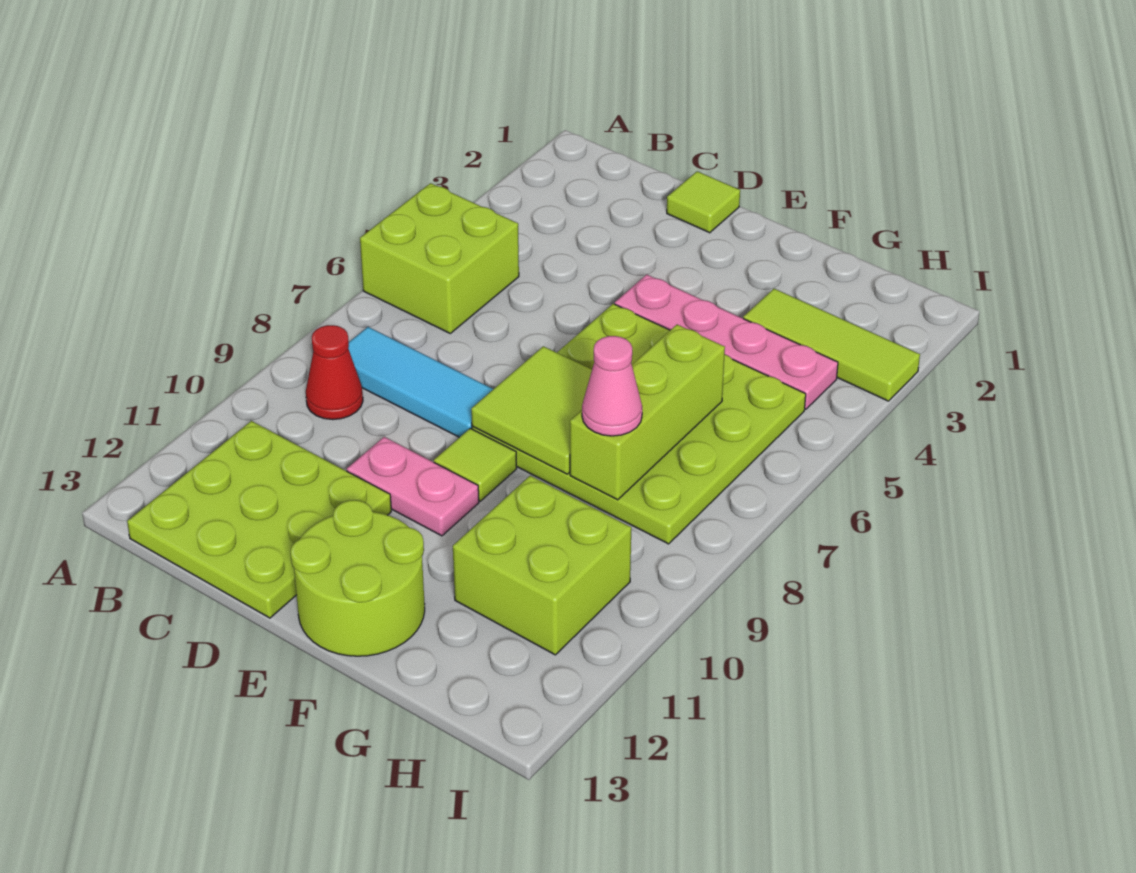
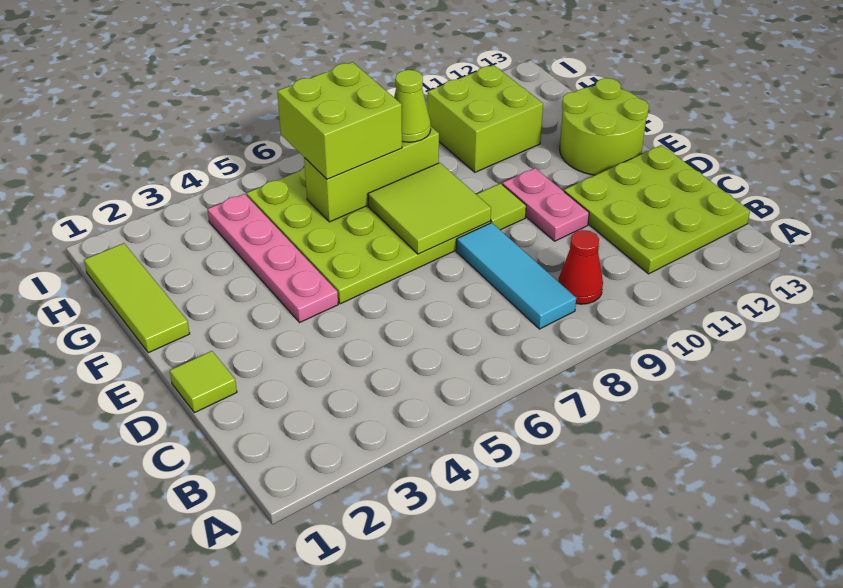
lime 2x2 brick [360,183,519,333] -> lime 2x2 brick moved to [277,62,402,179]
lime 1x3 tile [743,289,920,401] -> lime 1x3 tile moved to [84,243,190,353]
pink 1x1 cone [582,336,642,436] -> lime 1x1 cone [394,70,431,142]

